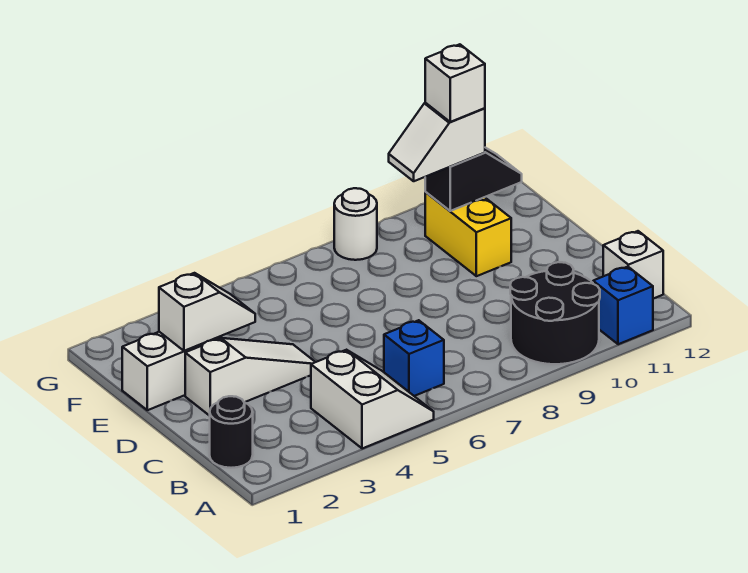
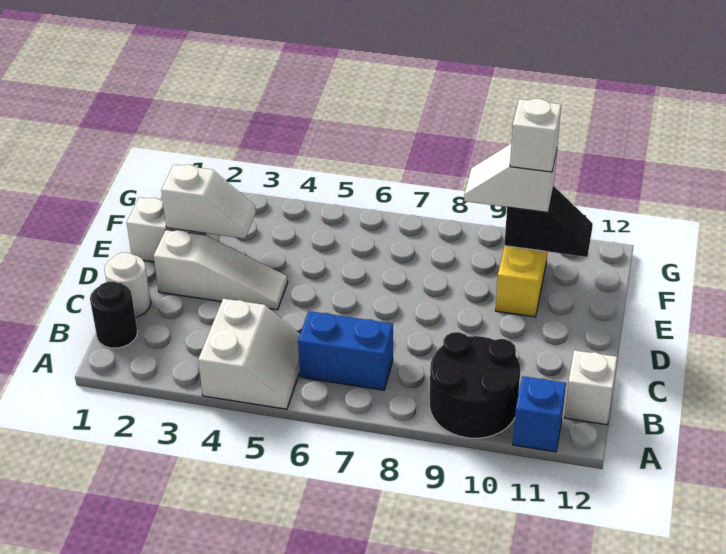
blue 1x1 brick [384,320,444,396] -> blue 1x2 brick [298,311,393,390]
white 1x1 round brick [334,188,377,260] -> white 1x1 round brick moved to [104,253,151,317]

